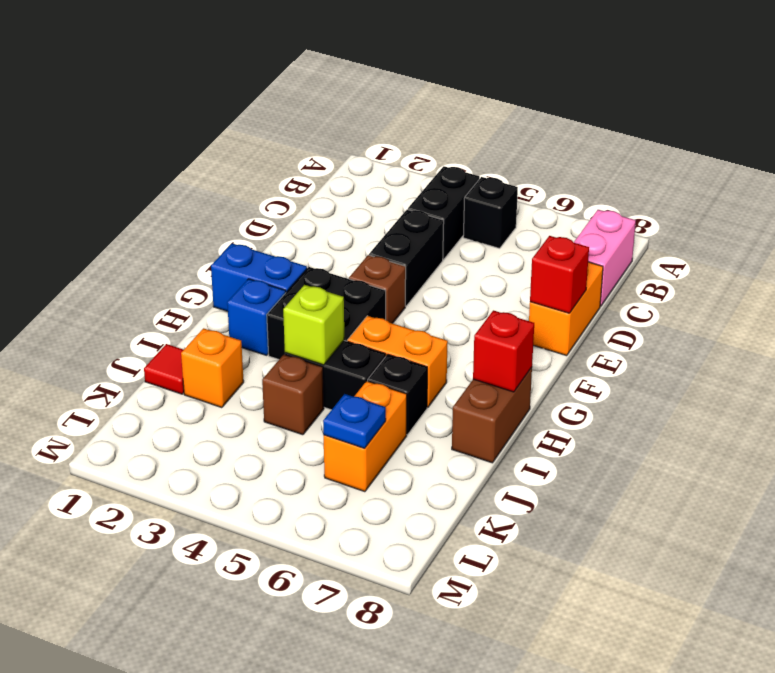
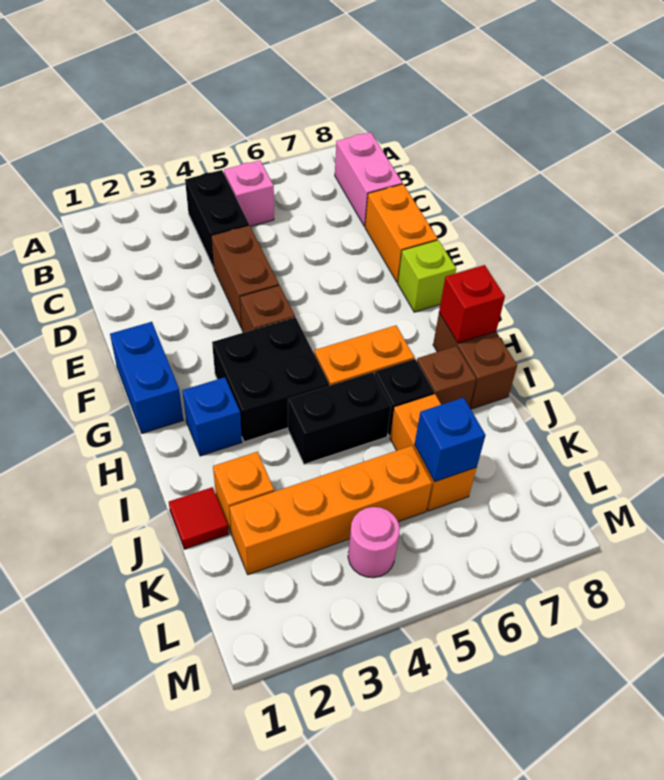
black 1x1 brick [463,177,518,248] -> pink 1x1 brick [224,160,274,226]
black 1x2 brick [369,209,444,306] -> brown 1x2 brick [211,225,279,328]
red 1x1 brick [530,236,589,313] -> none
blue 1x2 brick [211,244,307,311] -> blue 1x2 brick turned to [110,322,183,433]
lime 1x1 brick [283,285,344,365] -> lime 1x1 brick moved to [398,240,456,312]
brown 1x1 brick [262,354,324,435] -> brown 1x1 brick moved to [417,346,476,407]
none -> orange 1x4 brick [229,446,432,575]
blue 1x1 plate [323,394,386,448] -> blue 1x1 brick [415,397,486,482]
none -> pink 1x1 round brick [348,507,400,578]

